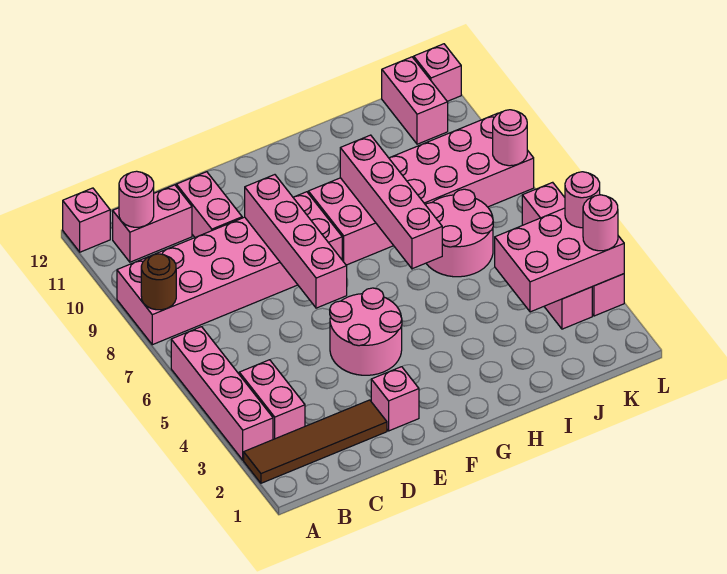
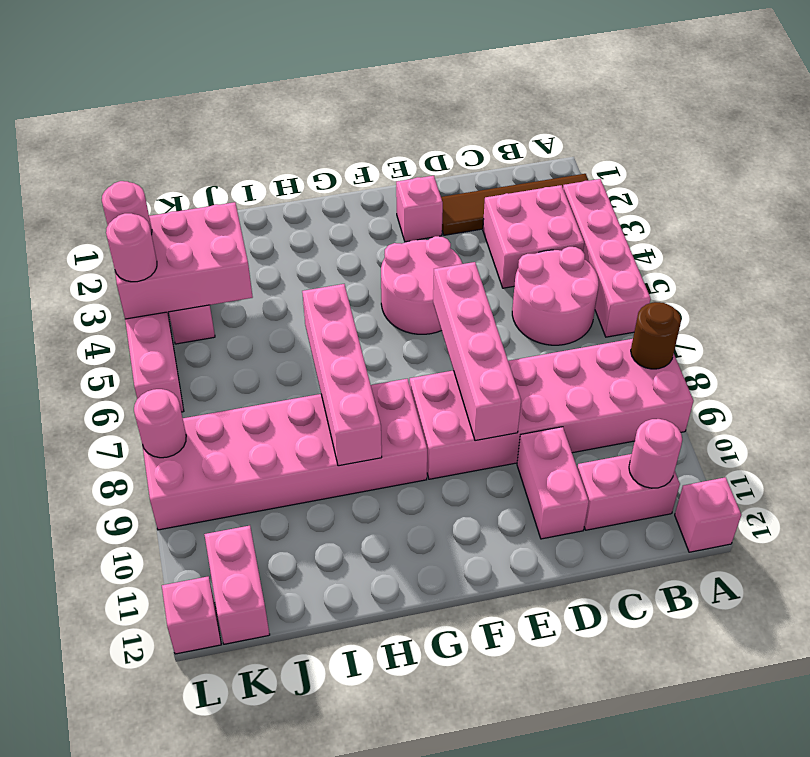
pink 1x2 brick [239,360,305,439] -> pink 2x2 brick [483,185,584,288]
pink 2x2 round brick [425,189,493,277] -> pink 2x2 round brick moved to [512,247,599,345]

